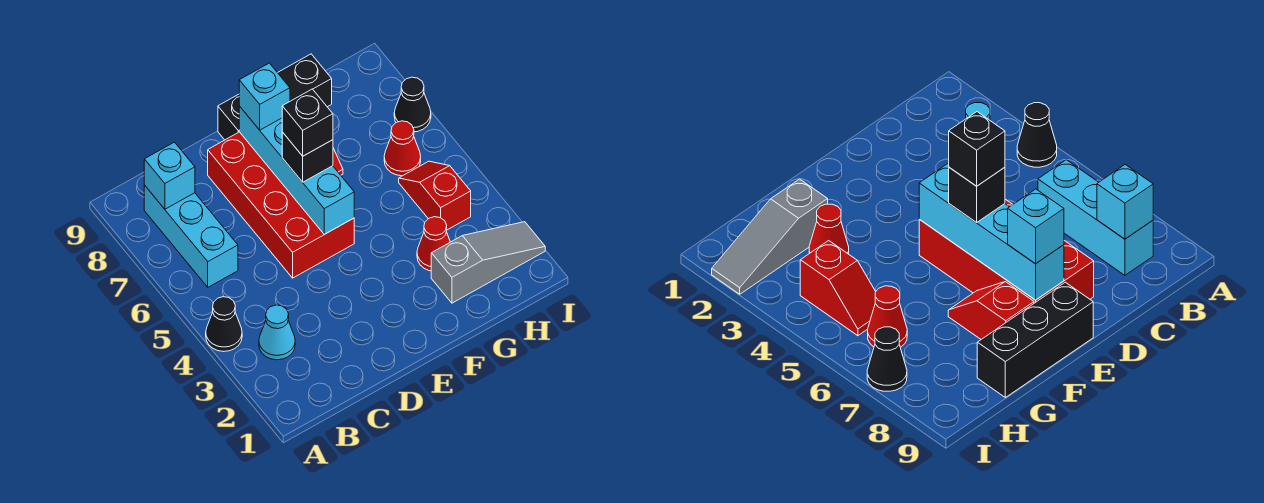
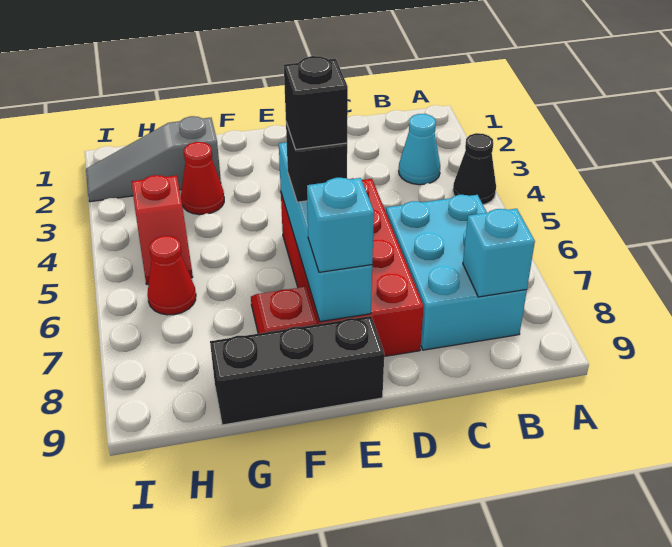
cyan 1x3 brick [144,185,238,287] -> cyan 2x3 brick [386,195,527,350]
black 1x1 cone [394,77,431,132] -> none

